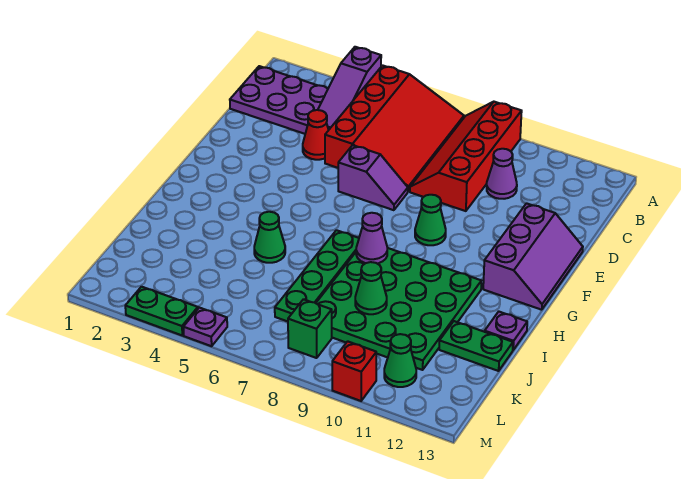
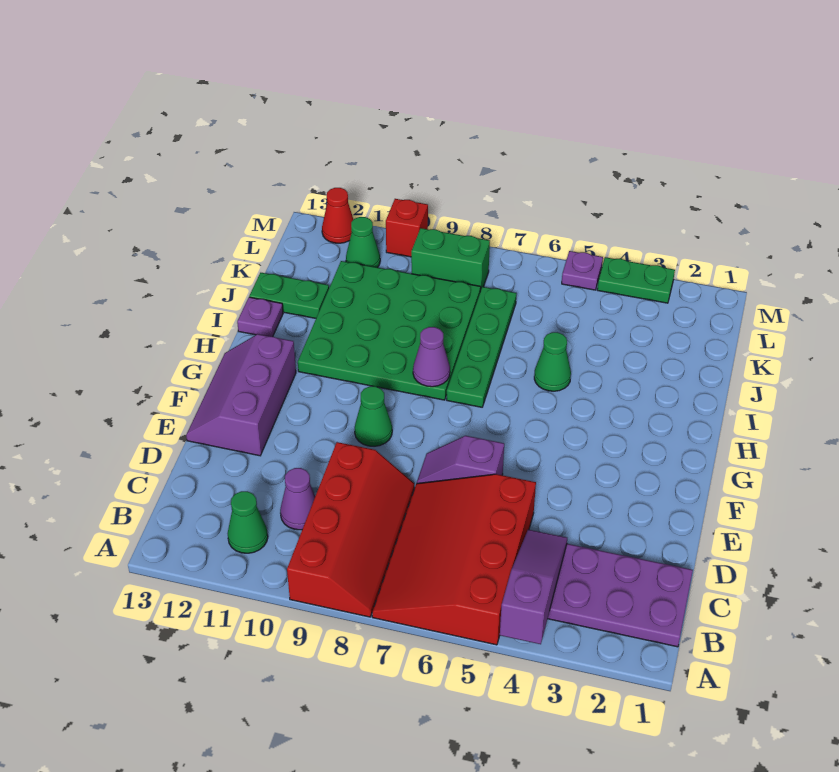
red 1x1 cone [303,110,328,160] -> red 1x1 cone moved to [322,188,354,243]
green 1x1 cone [355,262,387,314] -> green 1x1 cone moved to [228,491,268,553]
green 1x1 brick [288,299,332,358] -> green 1x2 brick [411,228,490,292]

